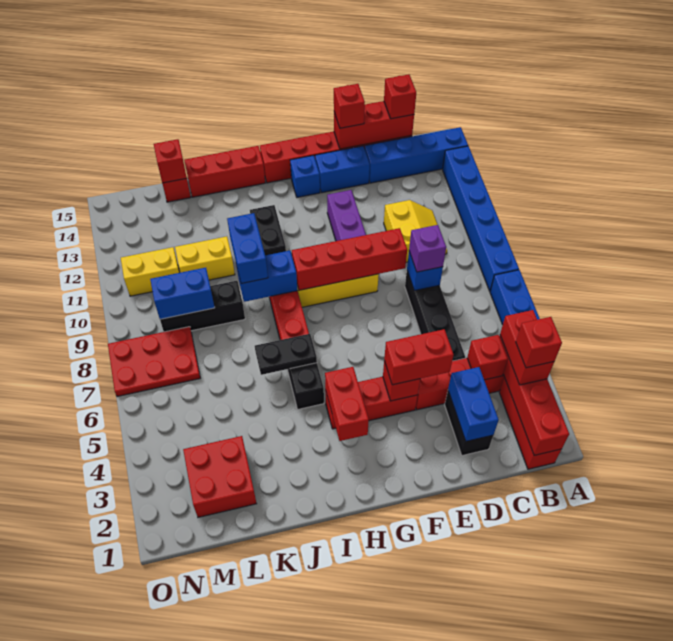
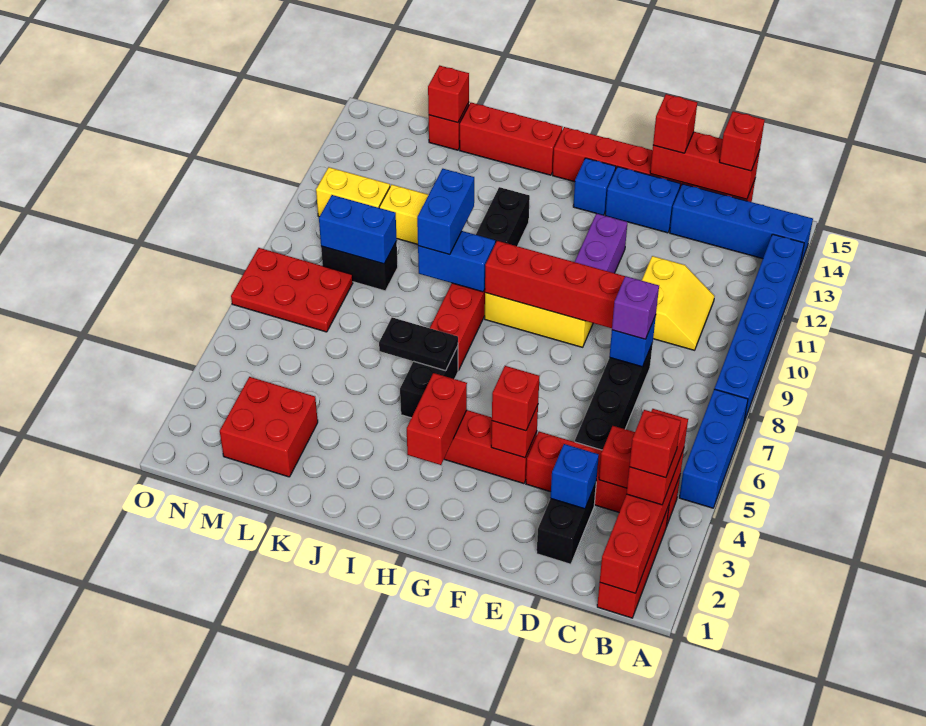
blue 1x2 brick [448,367,499,441] -> blue 1x1 brick [550,444,599,509]
red 1x2 brick [384,329,453,385] -> red 1x1 brick [492,366,539,431]
black 1x3 brick [160,281,245,332] -> black 1x2 brick [321,241,398,291]

